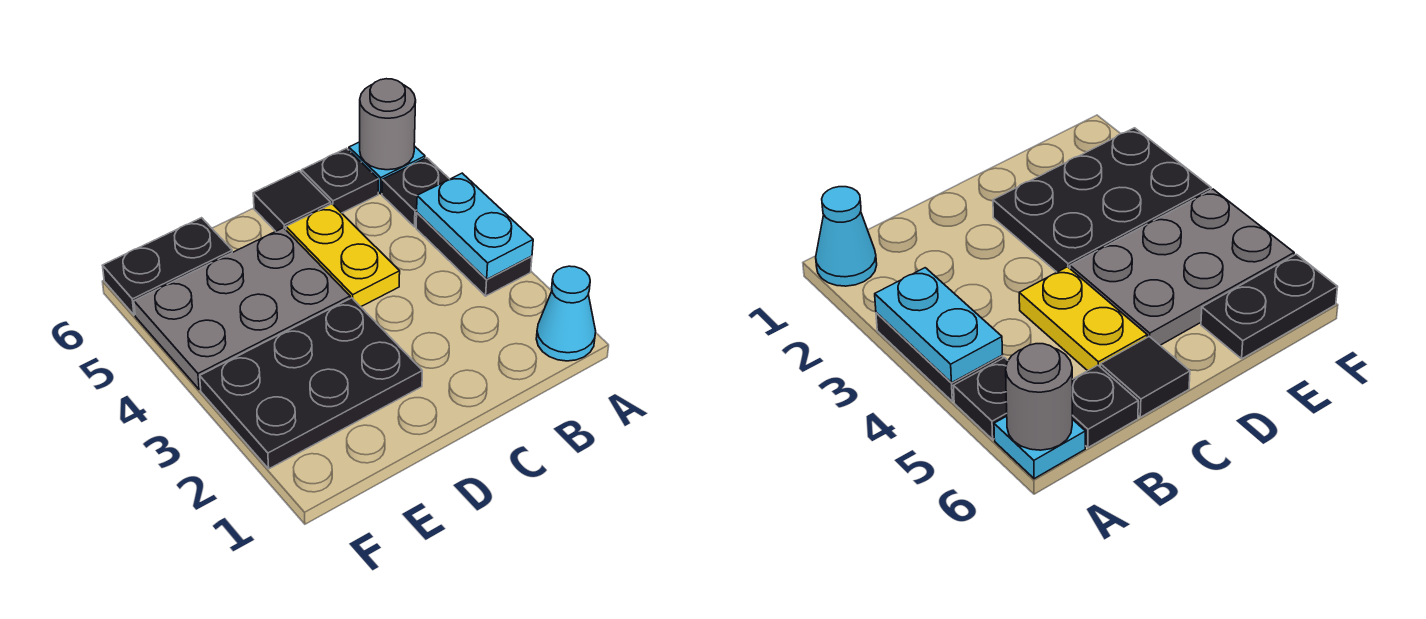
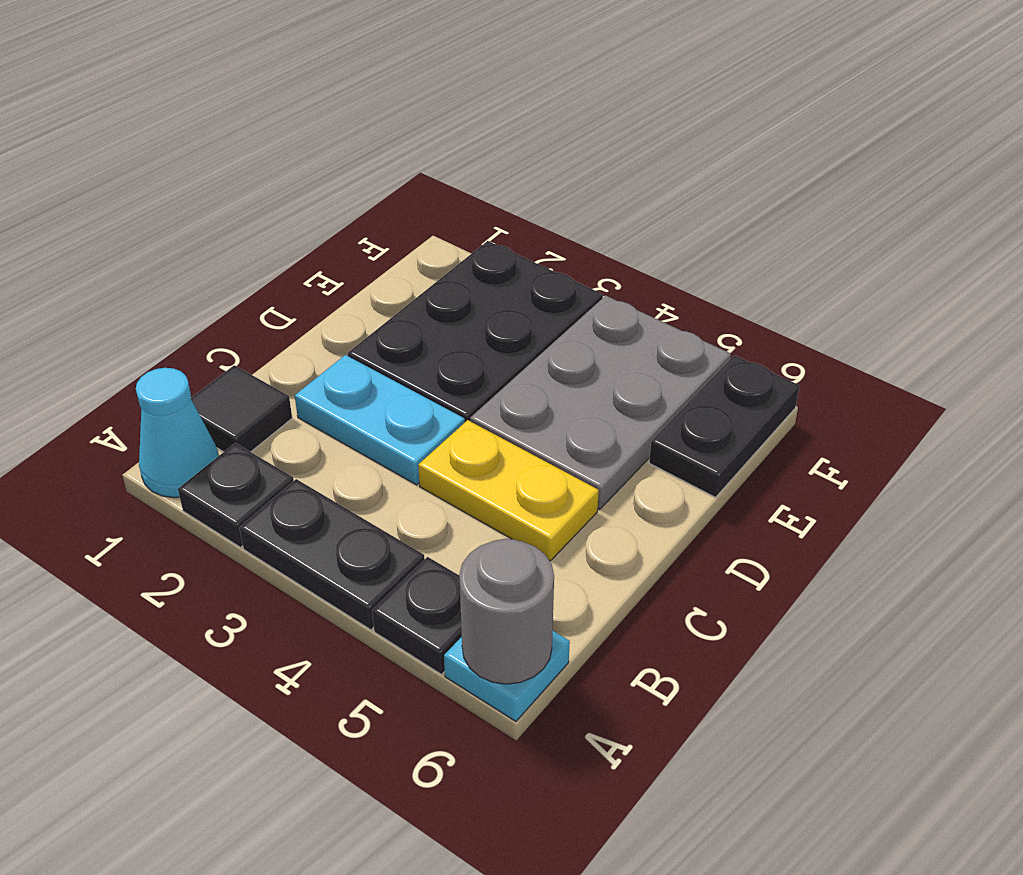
cyan 1x2 plate [417,173,533,279] -> cyan 1x2 plate moved to [295,355,465,485]
black 1x1 plate [302,148,378,213] -> black 1x1 plate moved to [178,443,294,547]
black 1x1 tile [253,171,331,231] -> black 1x1 tile moved to [191,365,292,452]

